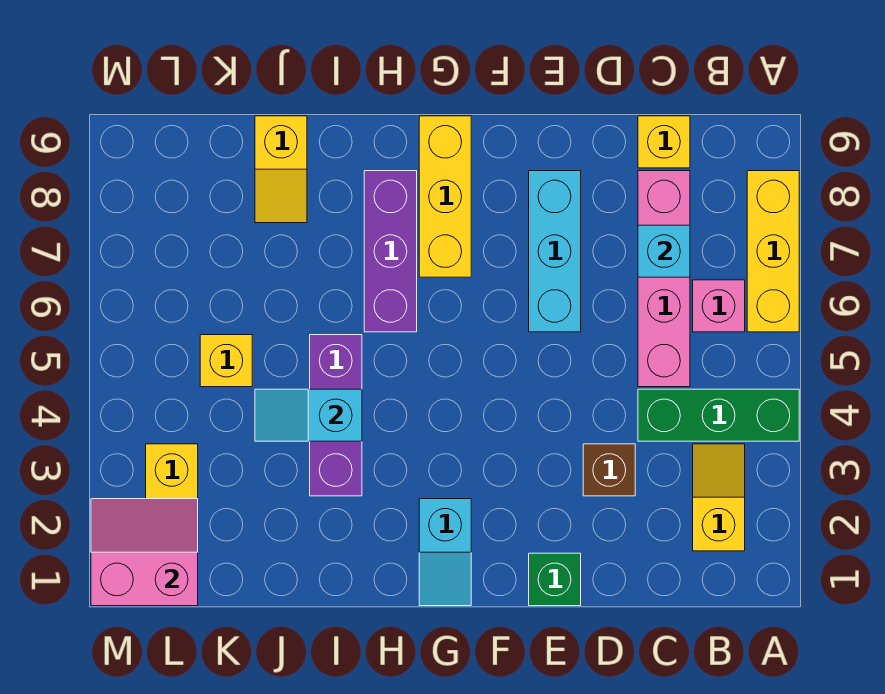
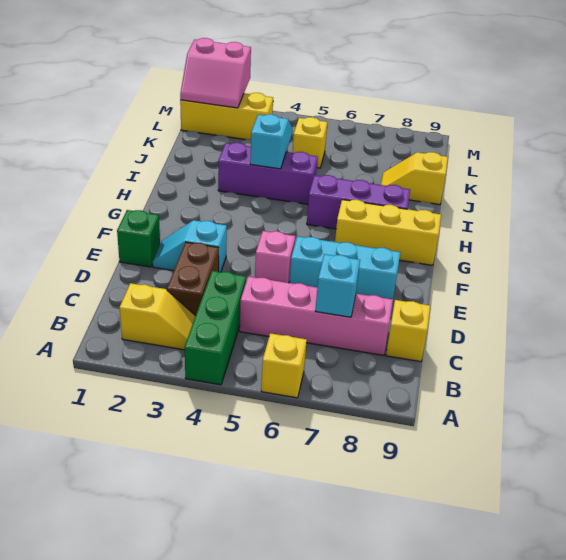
yellow 1x3 brick [747,171,799,332] -> yellow 1x1 brick [261,333,307,398]
pink 1x1 brick [693,280,745,332] -> pink 1x1 brick moved to [255,231,295,283]
brown 1x1 brick [583,444,635,496] -> brown 1x2 brick [167,242,219,316]
cyan 1x2 slope [419,499,471,606] -> cyan 1x2 slope moved to [153,220,227,272]
pink 2x2 slope [91,499,198,606] -> pink 2x2 slope turned to [180,38,251,108]

